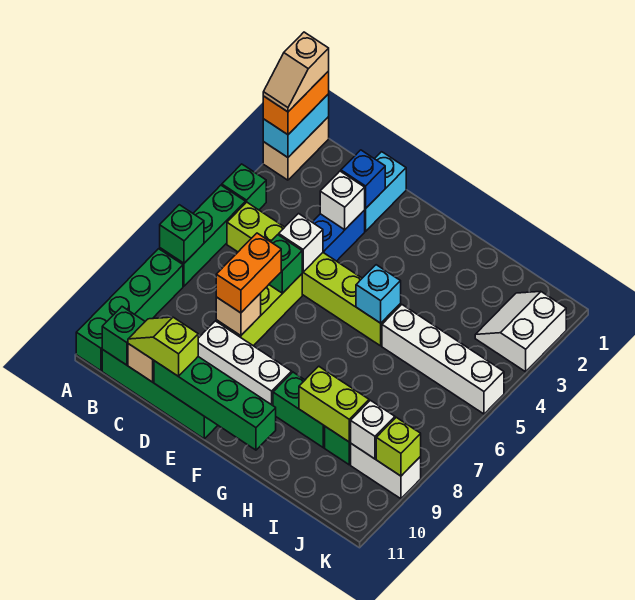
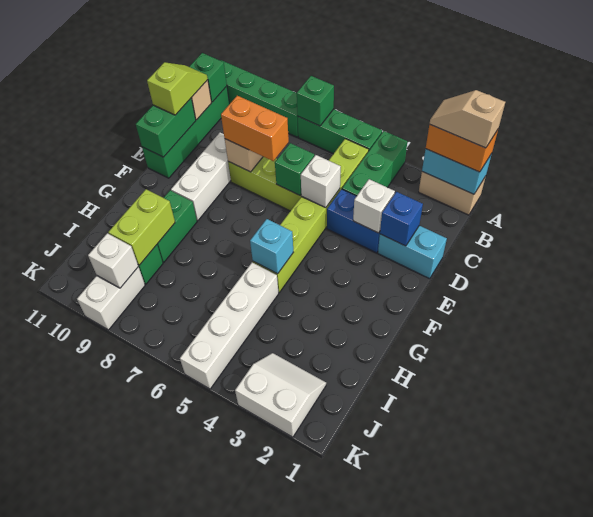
green 1x1 brick [222,164,266,210] -> green 1x3 brick [342,131,407,196]
green 1x4 brick [154,357,276,450] -> green 1x2 brick [136,98,196,157]
lime 1x1 brick [376,417,421,476] -> none

